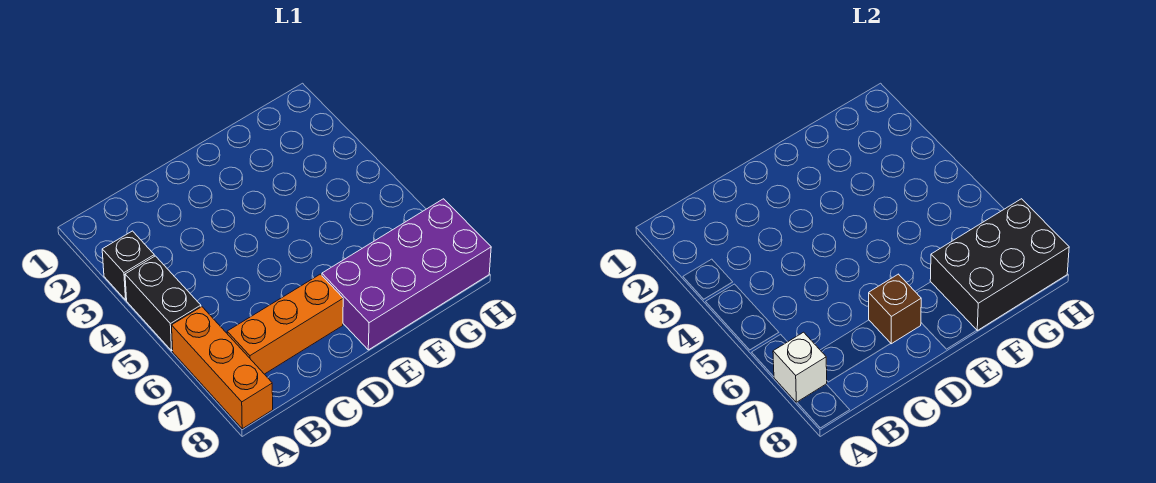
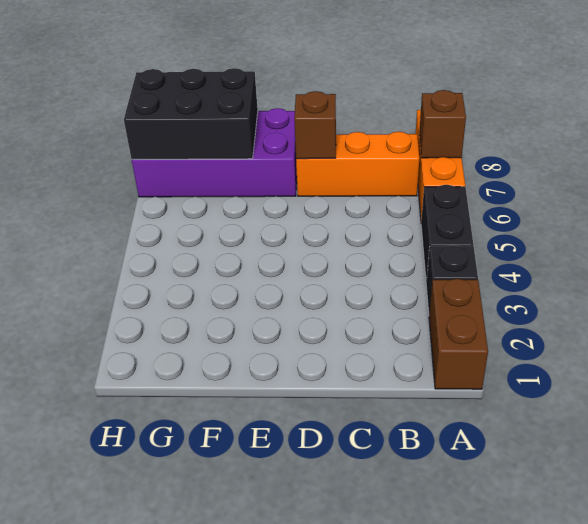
none -> brown 1x2 brick [429,279,488,389]
white 1x1 brick [773,332,827,402] -> brown 1x1 brick [419,90,466,158]

